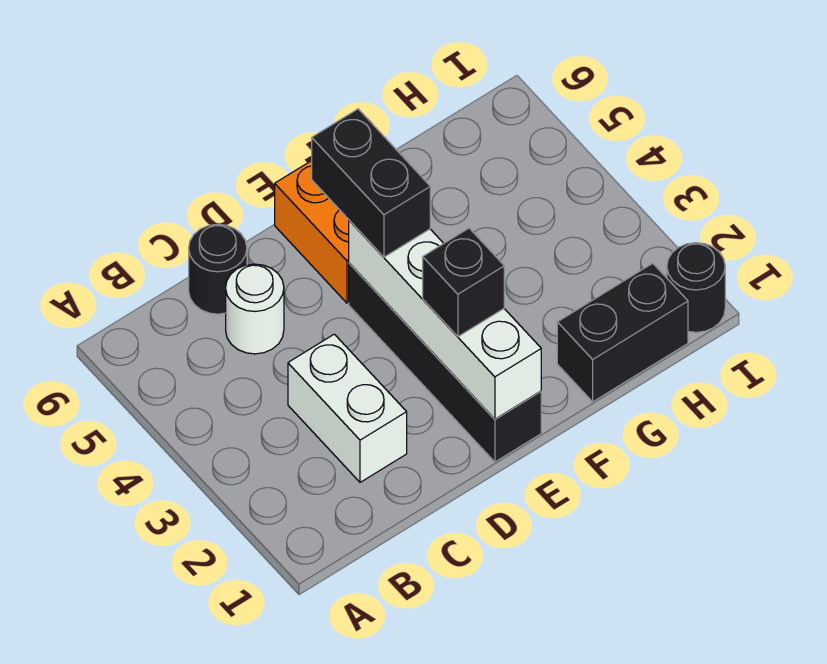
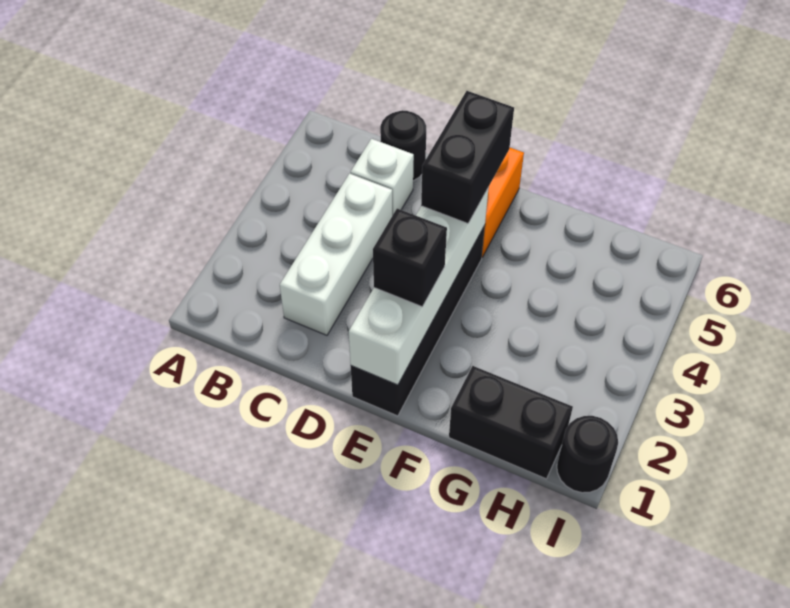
white 1x2 brick [288,334,407,482] -> white 1x3 brick [280,174,392,335]
white 1x1 round brick [226,264,284,354] -> white 1x1 brick [350,139,414,216]

